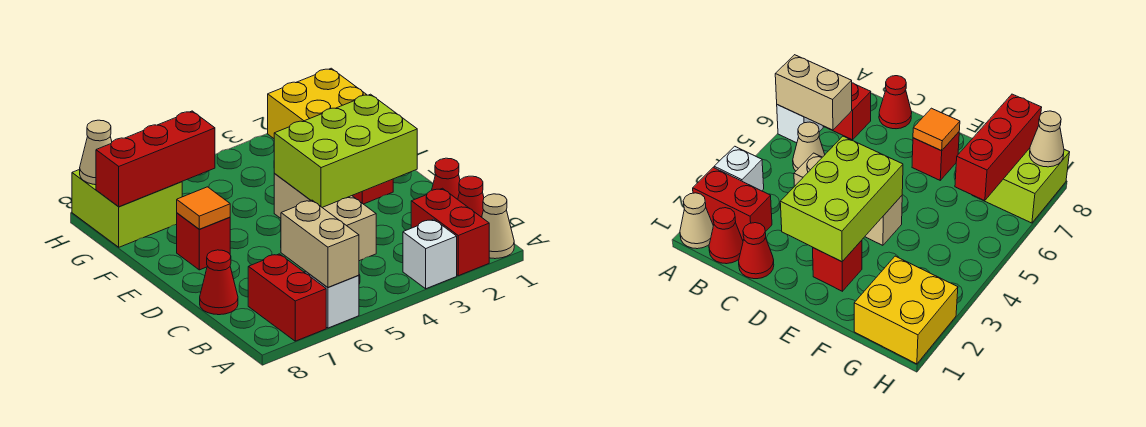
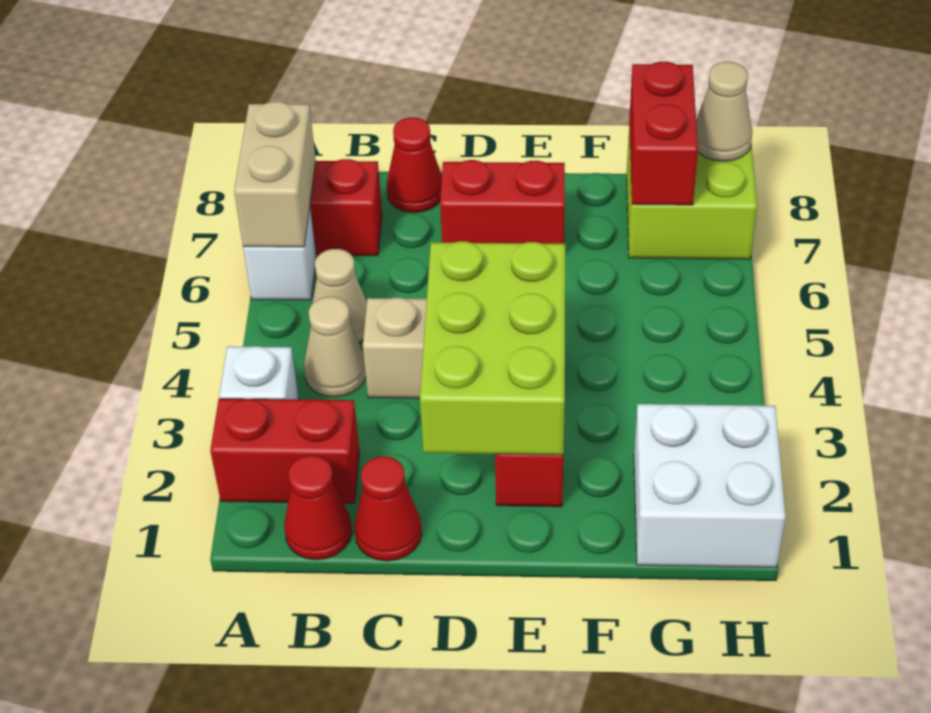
tan 1x1 cone [482,194,514,259] -> tan 1x1 cone moved to [304,297,366,397]
tan 1x2 brick [281,200,359,287] -> tan 1x2 brick turned to [234,102,316,247]
red 1x1 brick [176,213,230,270] -> red 1x2 brick [440,160,565,244]
orange 1x1 tile [177,187,230,229] -> none
yellow 2x2 brick [268,68,367,138] -> white 2x2 brick [634,404,786,567]
red 1x3 brick [96,111,215,207] -> red 1x2 brick [629,62,698,205]

